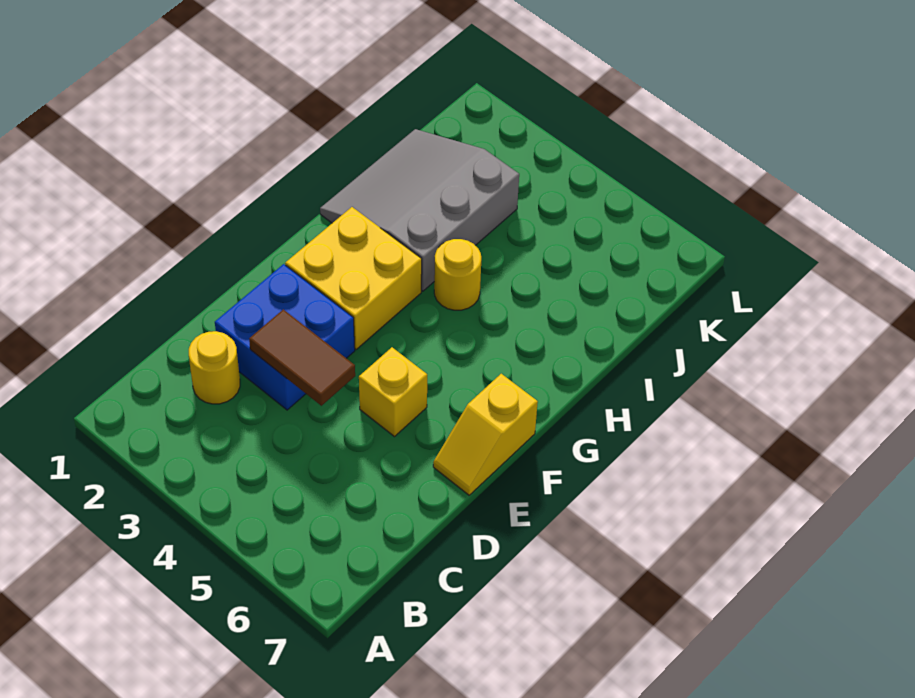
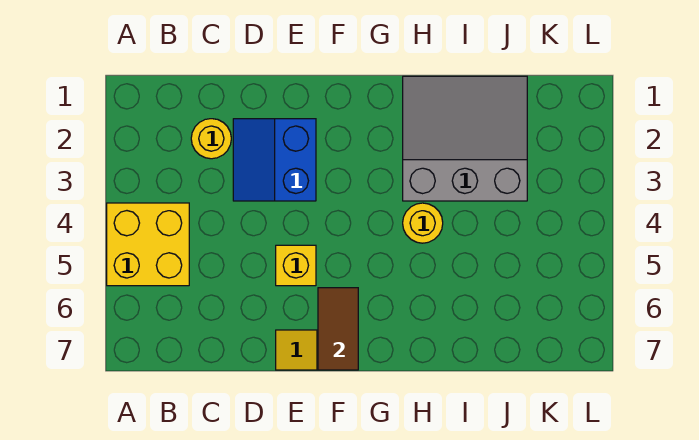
blue 2x2 brick [215,264,355,410] -> blue 2x2 slope [233,119,316,201]
brown 1x2 tile [249,309,355,406] -> brown 1x2 tile moved to [318,288,358,370]
yellow 2x2 brick [285,207,422,349] -> yellow 2x2 brick moved to [107,203,189,286]

